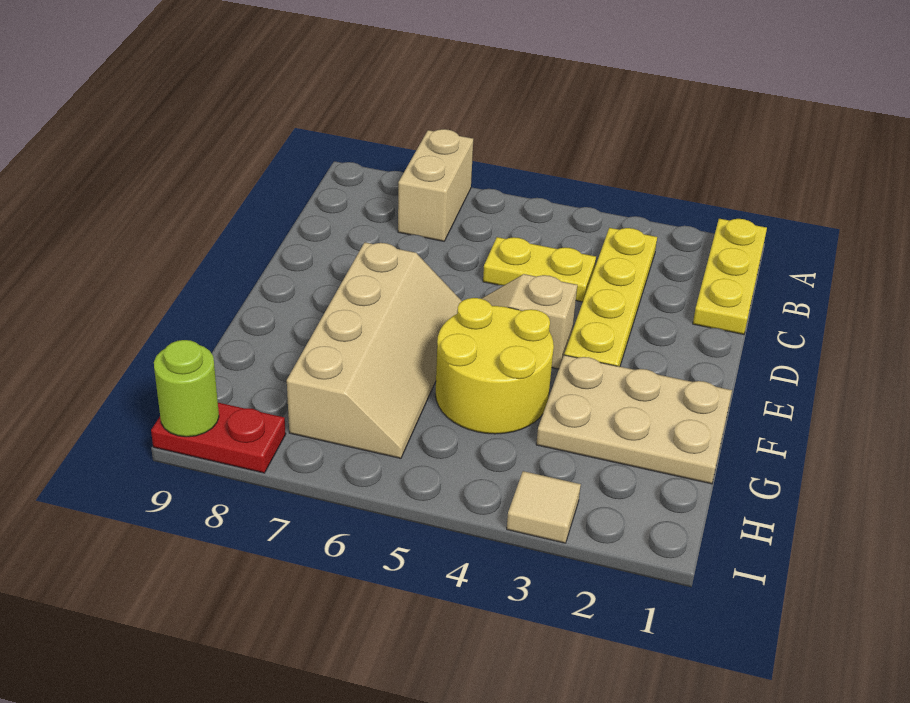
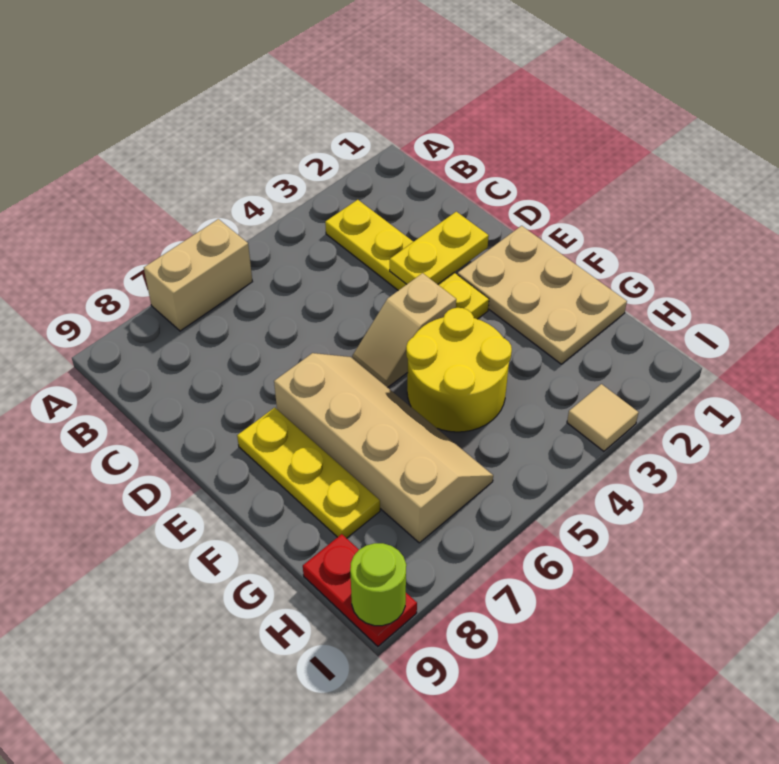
yellow 1x3 plate [693,219,767,334] -> yellow 1x3 plate moved to [237,408,380,538]
tan 1x2 brick [398,129,473,241] -> tan 1x2 brick turned to [144,219,253,331]
yellow 1x2 plate [483,237,596,302] -> yellow 1x2 plate moved to [390,212,489,284]
tan 2x3 plate [536,355,732,484] -> tan 2x3 plate turned to [458,226,627,364]
red 1x2 plate [151,403,286,473] -> red 1x2 plate turned to [303,534,417,646]

